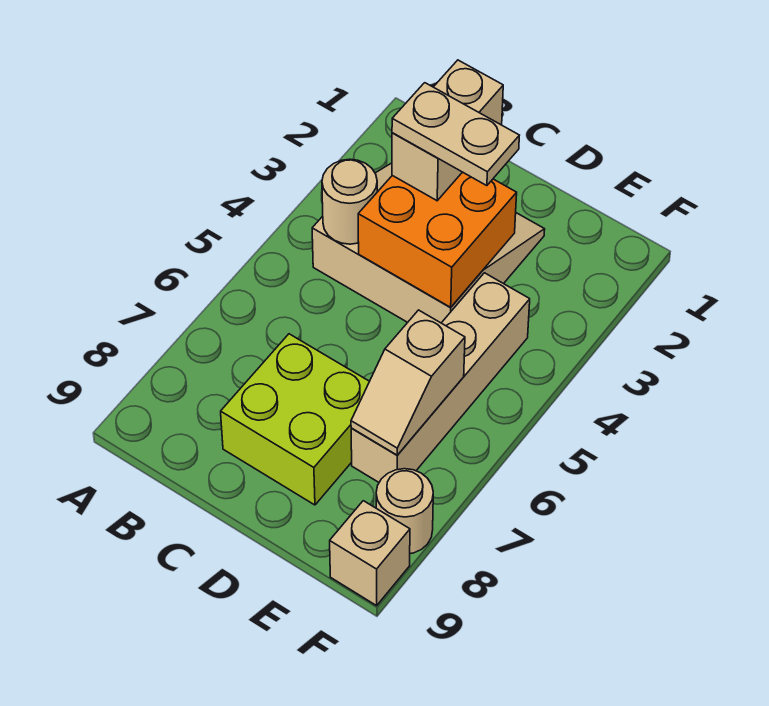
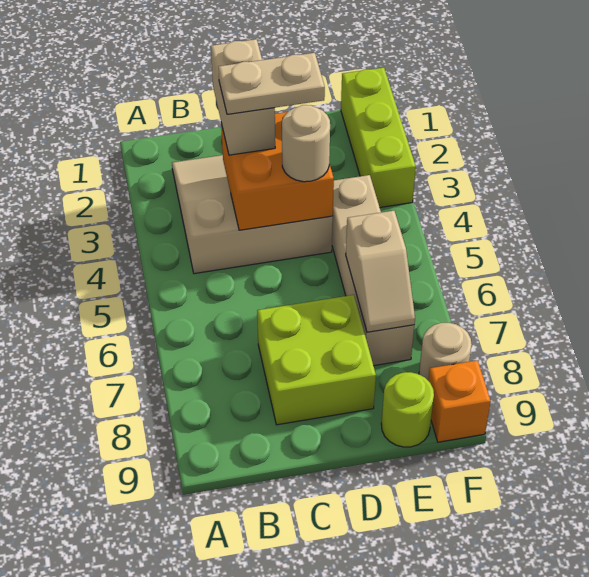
tan 1x1 round brick [322,159,377,244] -> tan 1x1 round brick moved to [282,105,330,182]
none -> lime 1x1 round brick [381,372,434,447]
none -> lime 1x3 brick [341,68,416,207]
tan 1x1 brick [330,501,410,606] -> orange 1x1 brick [428,360,491,442]

